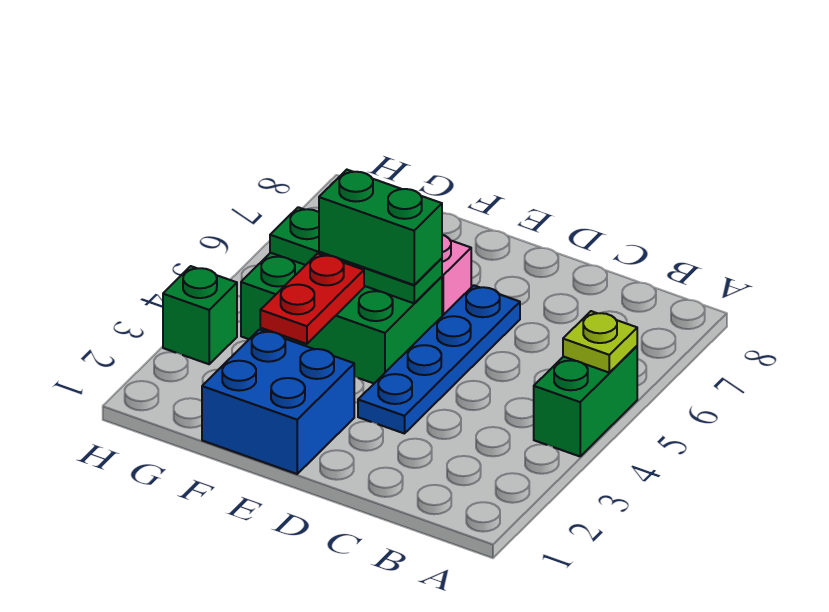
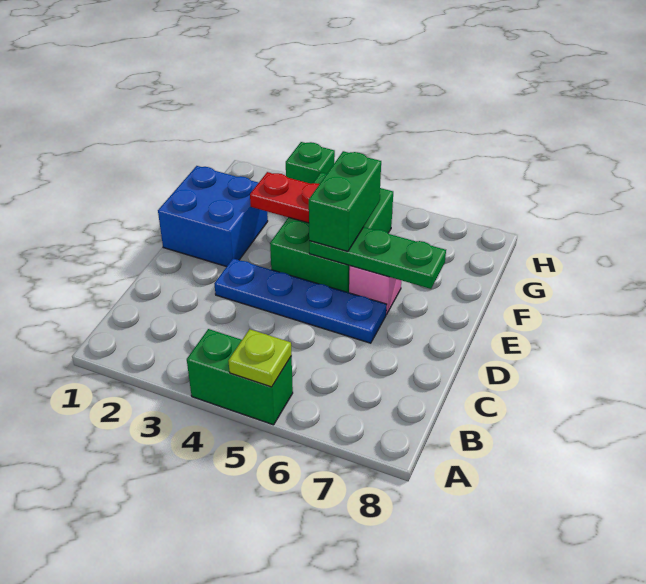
green 1x3 plate [270,207,442,303] -> green 1x3 plate turned to [309,227,446,289]

